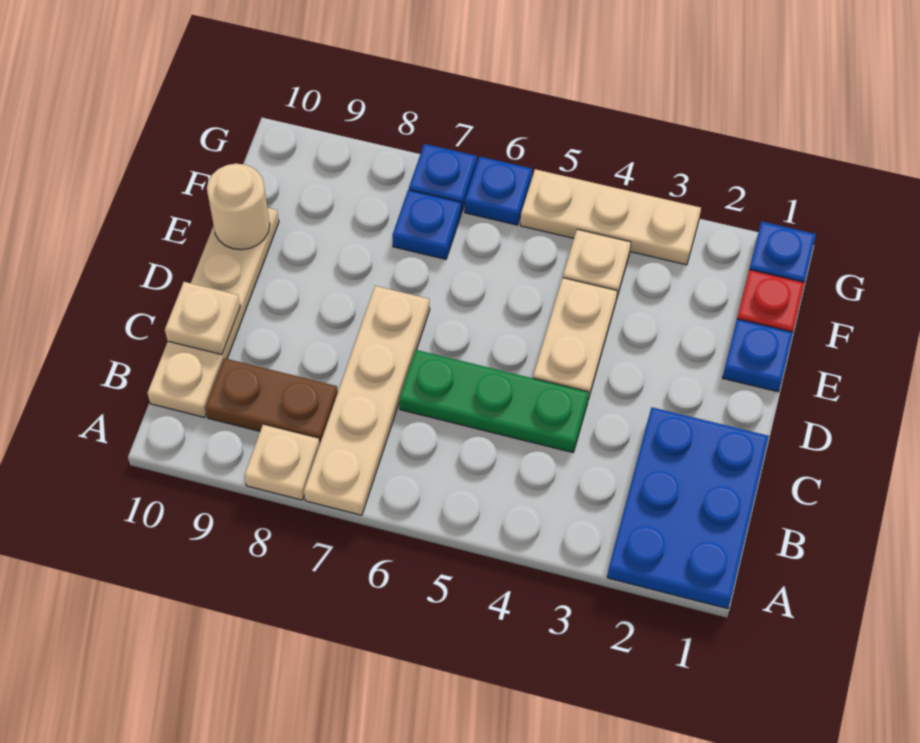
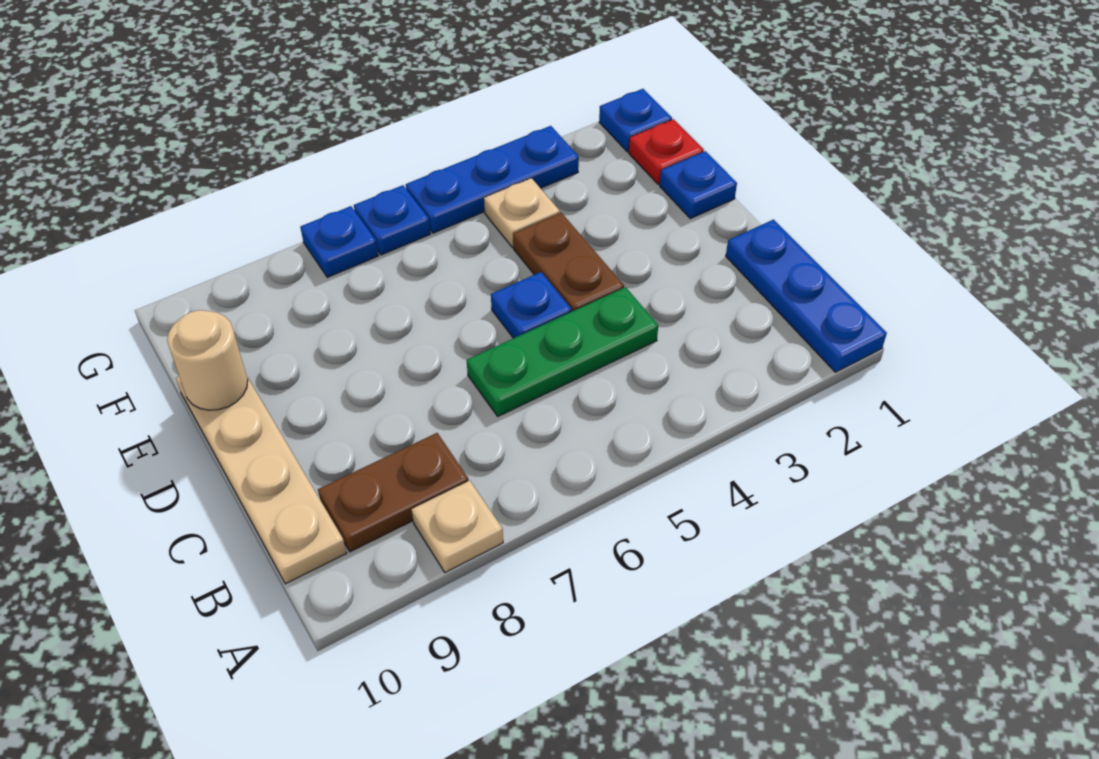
blue 2x3 plate [607,407,769,609] -> blue 1x3 plate [726,220,887,372]
tan 1x4 plate [304,286,430,515] -> none
tan 1x1 plate [165,282,240,355] -> none
tan 1x2 plate [533,278,617,399] -> brown 1x2 plate [513,213,624,311]
blue 1x1 plate [392,190,461,259] -> blue 1x1 plate moved to [491,272,572,338]
tan 1x3 plate [520,169,701,265] -> blue 1x3 plate [406,126,579,233]

